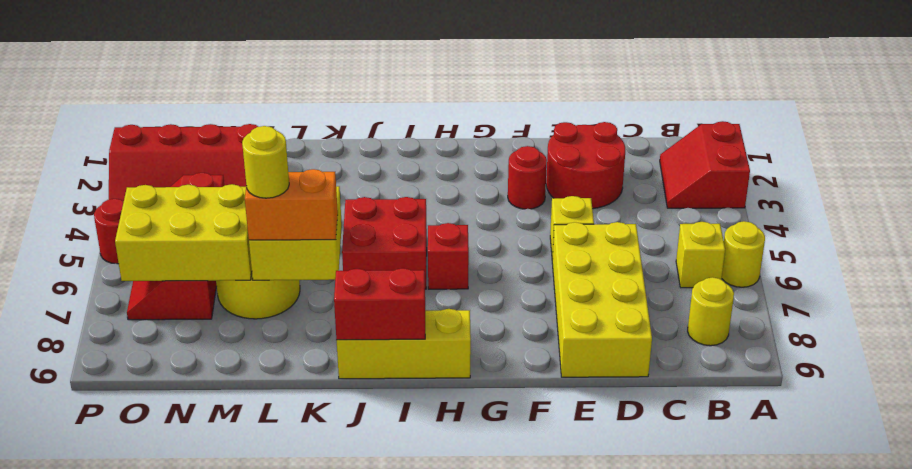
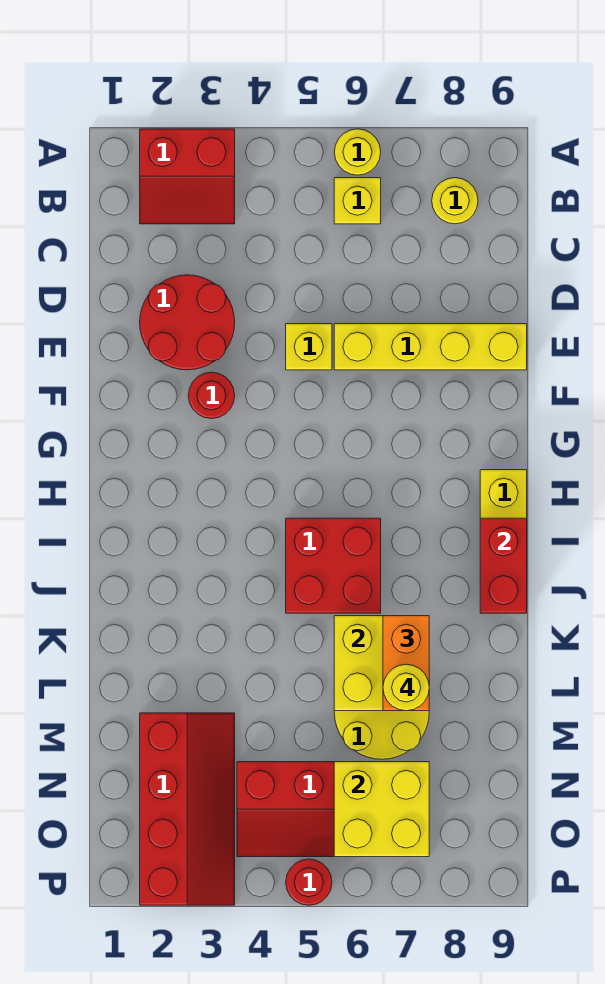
yellow 2x4 brick [552,222,652,377] -> yellow 1x4 brick [334,324,527,370]
red 1x1 brick [428,223,469,289] -> none
yellow 2x3 brick [115,184,252,281] -> yellow 2x2 brick [334,762,429,857]

